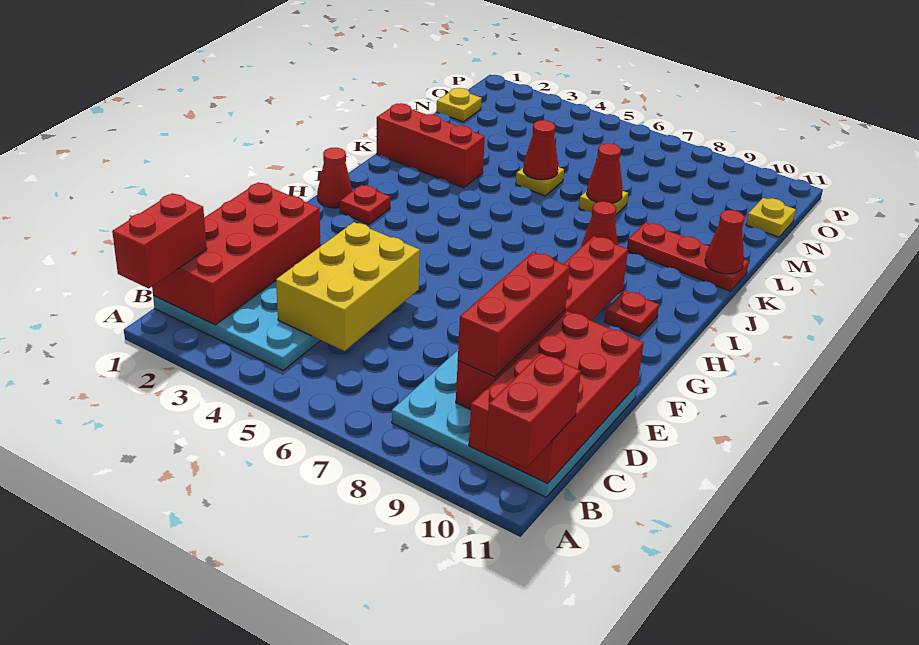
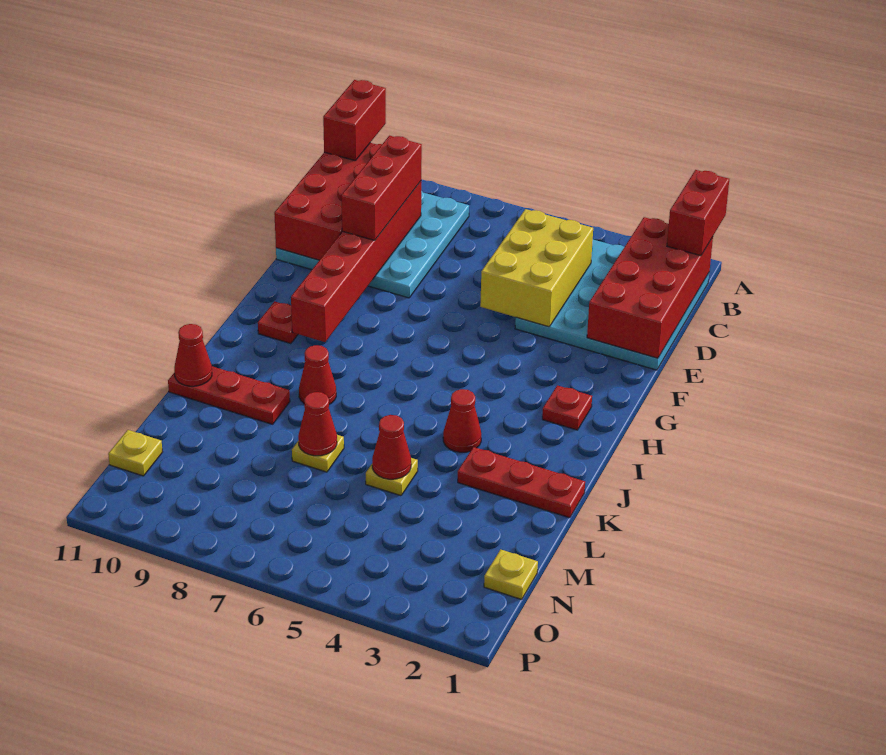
red 1x1 cone [317,148,353,208] -> red 1x1 cone moved to [443,389,481,452]
red 1x3 brick [377,103,485,188] -> red 1x3 plate [458,447,585,518]

